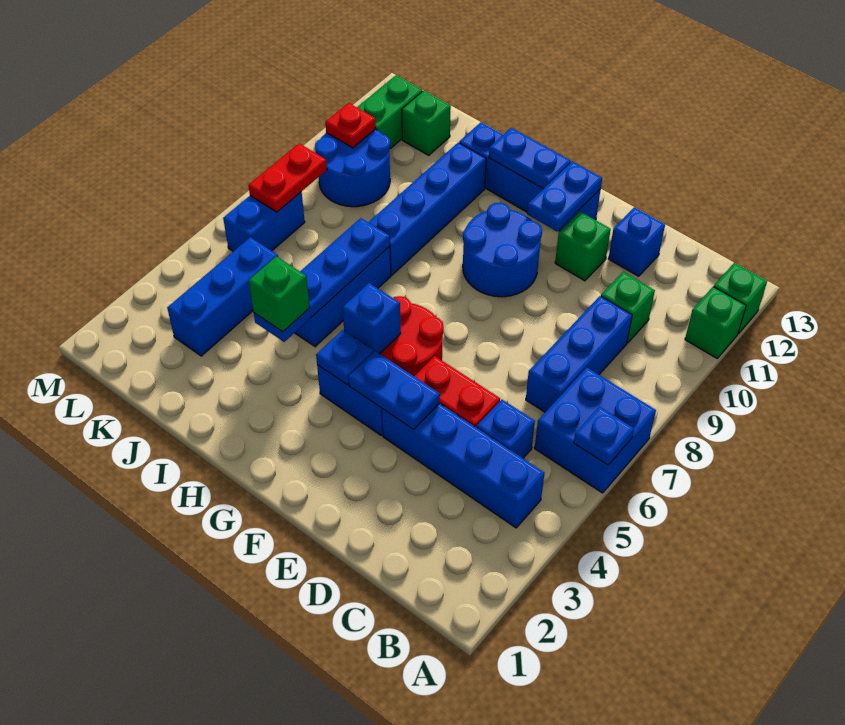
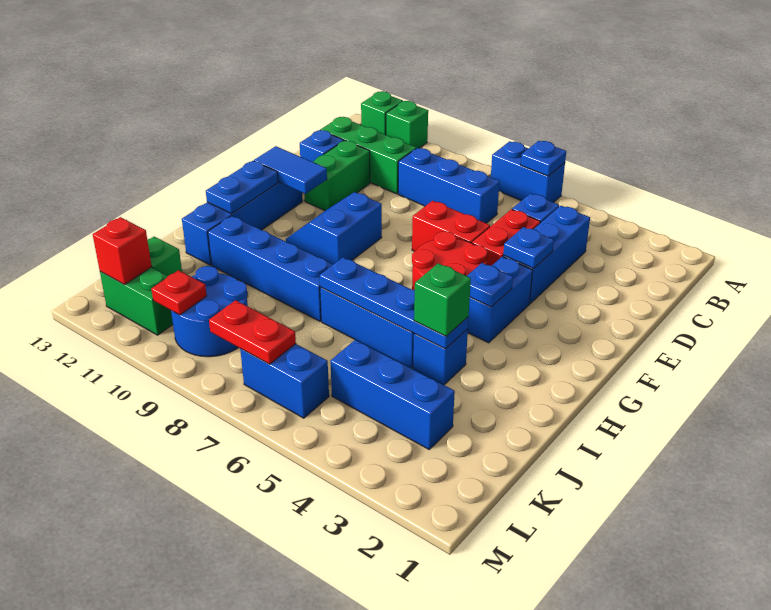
blue 2x2 brick [535,368,656,493] -> blue 1x2 brick [491,141,565,203]
blue 1x4 brick [382,403,545,528] -> blue 1x3 brick [503,206,590,304]
green 1x1 brick [601,272,655,343] -> green 1x3 brick [321,117,416,194]
blue 1x2 plate [348,351,440,430] -> blue 1x1 plate [503,227,554,269]
none -> red 1x2 brick [412,201,490,251]
green 1x1 brick [555,212,611,281] -> green 1x2 brick [305,141,370,211]
blue 2x2 round brick [463,203,542,297] -> blue 2x2 slope [286,192,382,264]
blue 1x2 plate [527,161,602,231] -> blue 1x2 tile [254,146,327,194]
blue 1x1 brick [342,283,401,354] -> blue 1x1 brick moved to [413,329,468,385]
none -> red 1x1 brick [93,217,152,285]

